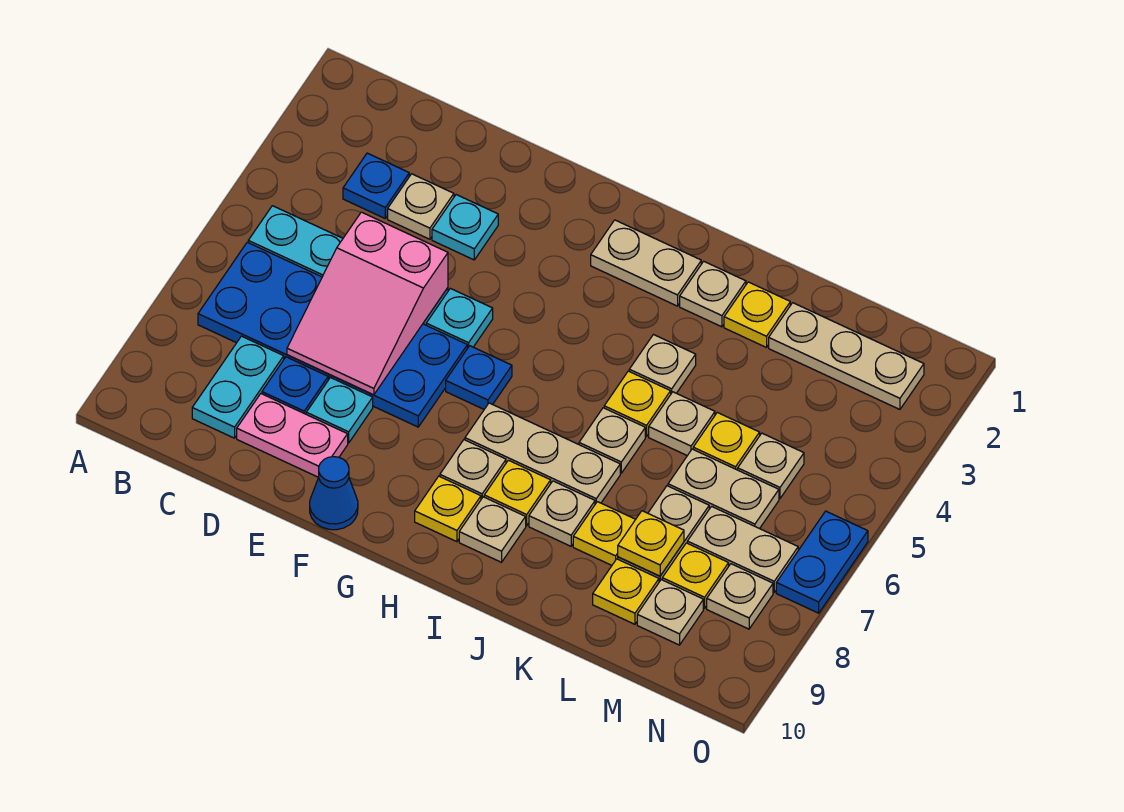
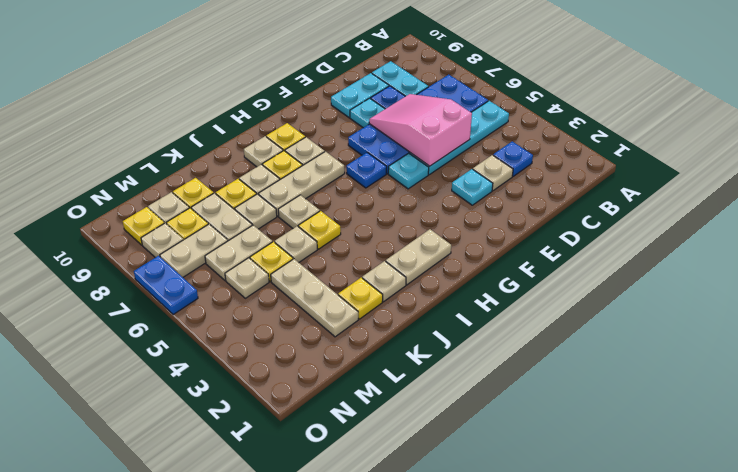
pink 1x2 plate [237,394,348,477] -> cyan 1x2 plate [331,73,389,118]
blue 1x1 cone [310,457,358,530] -> none
tan 1x1 plate [629,335,696,393] -> tan 1x1 plate moved to [235,194,277,229]
tan 1x3 plate [769,303,924,409] -> tan 1x3 plate turned to [271,259,358,337]
yellow 1x1 plate [618,511,684,576] -> yellow 1x1 plate moved to [123,207,164,245]

